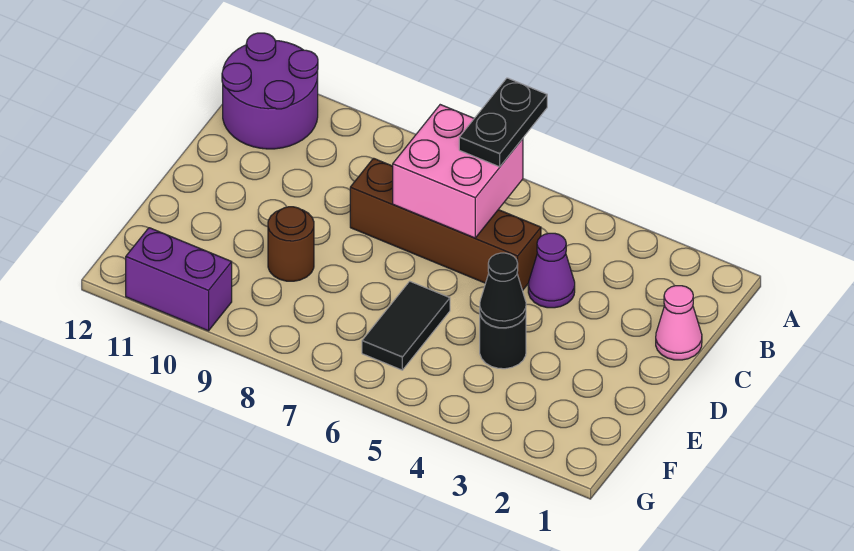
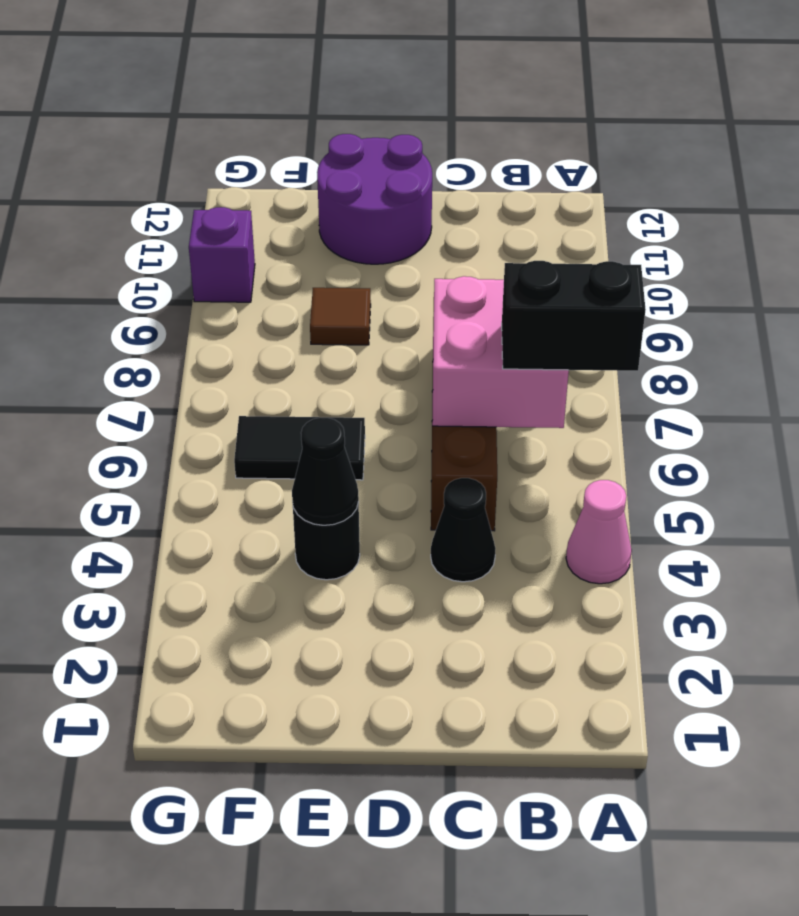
black 1x2 plate [459,78,547,167] -> black 1x2 brick [502,261,646,371]
purple 2x2 round brick [222,33,318,149] -> purple 2x2 round brick moved to [317,134,432,264]
pink 1x1 cone [656,286,702,360] -> pink 1x1 cone moved to [566,480,632,584]
purple 1x1 cone [528,233,575,308] -> black 1x1 cone [431,478,496,582]
brown 1x1 round brick [268,207,314,281] -> brown 1x1 tile [310,288,371,345]
purple 1x2 brick [126,228,232,331] -> purple 1x1 brick [189,207,255,302]

